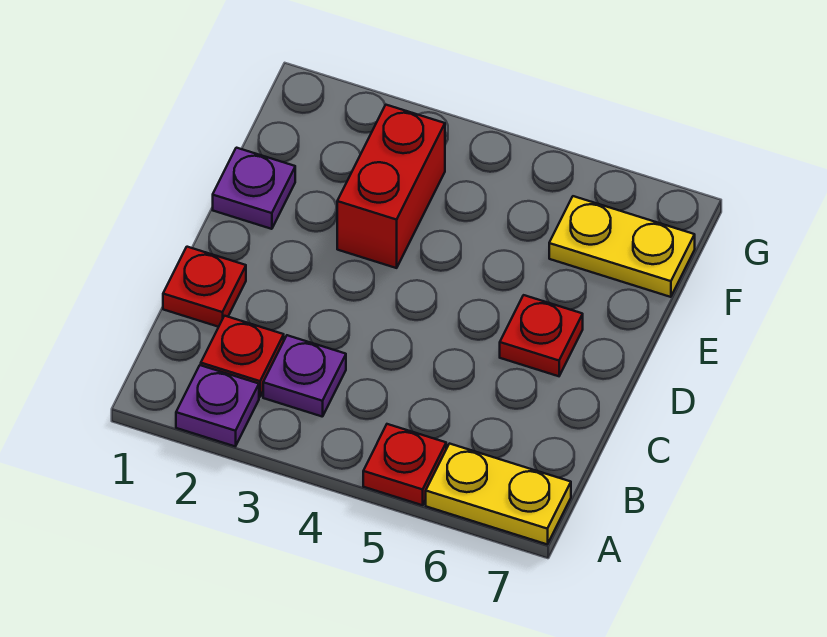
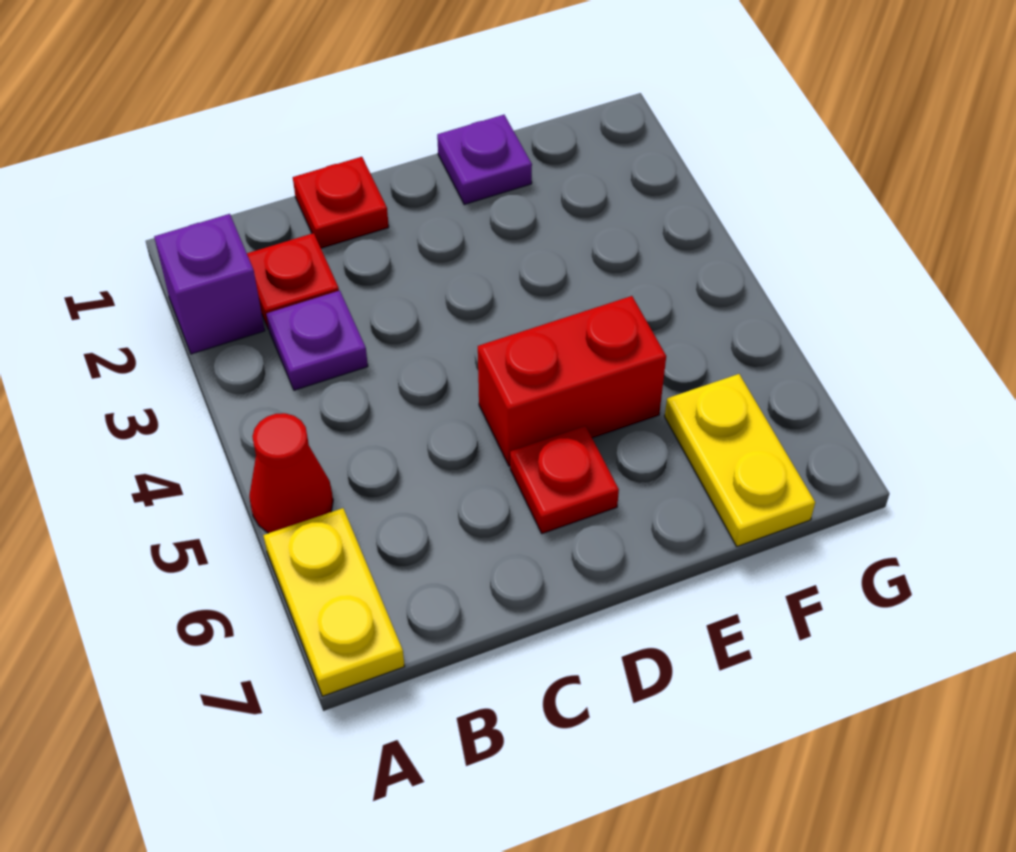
purple 1x1 plate [176,365,259,446] -> purple 1x1 brick [154,214,265,354]
red 1x1 plate [363,424,446,505] -> red 1x1 cone [249,413,333,533]
red 1x2 brick [337,105,445,268] -> red 1x2 brick moved to [478,296,666,466]

